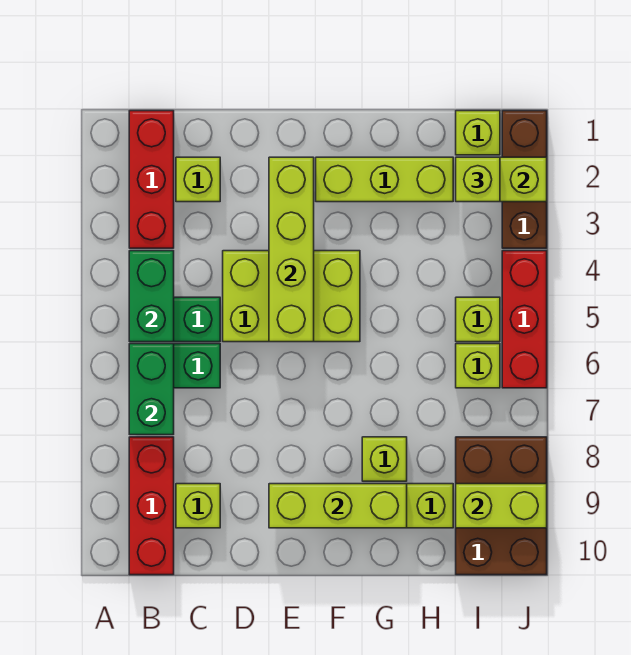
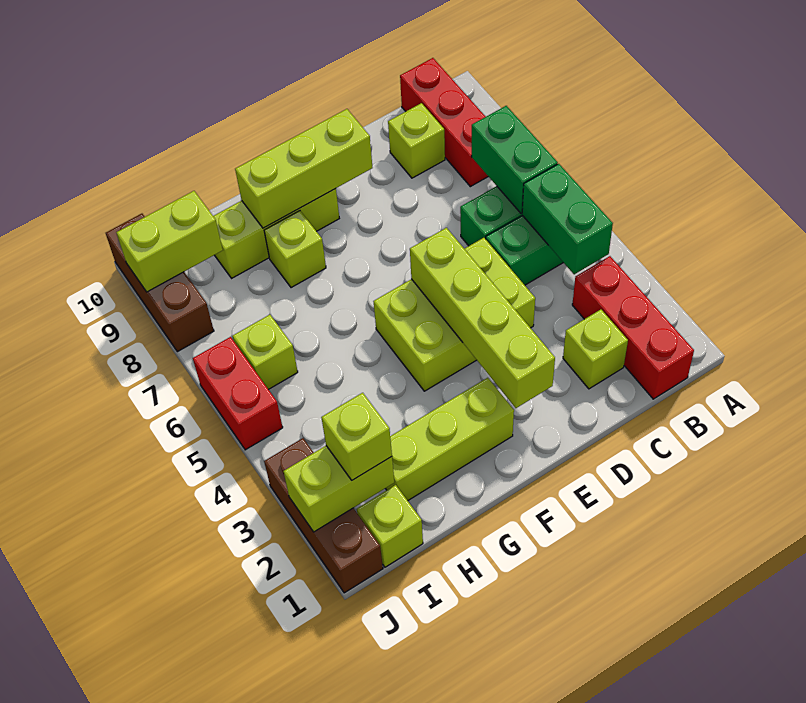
lime 1x1 brick [456,297,500,342] -> none
brown 2x3 brick [456,437,547,575] -> brown 1x3 brick [106,214,214,352]
red 1x3 brick [502,251,547,388] -> red 1x2 brick [193,337,283,450]

